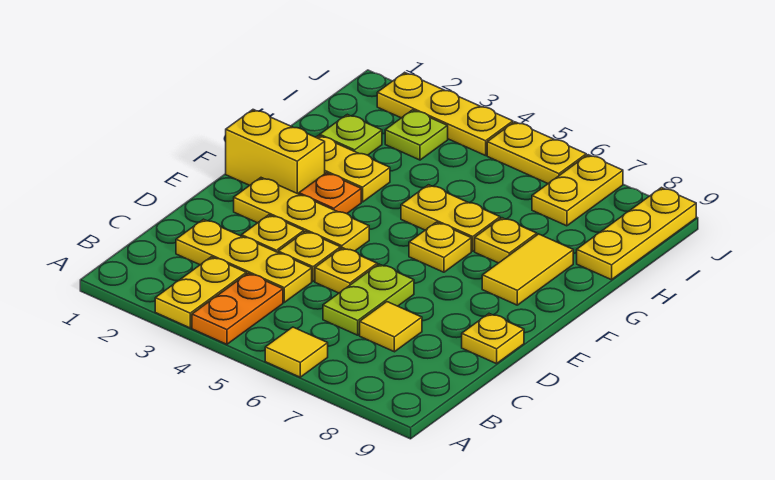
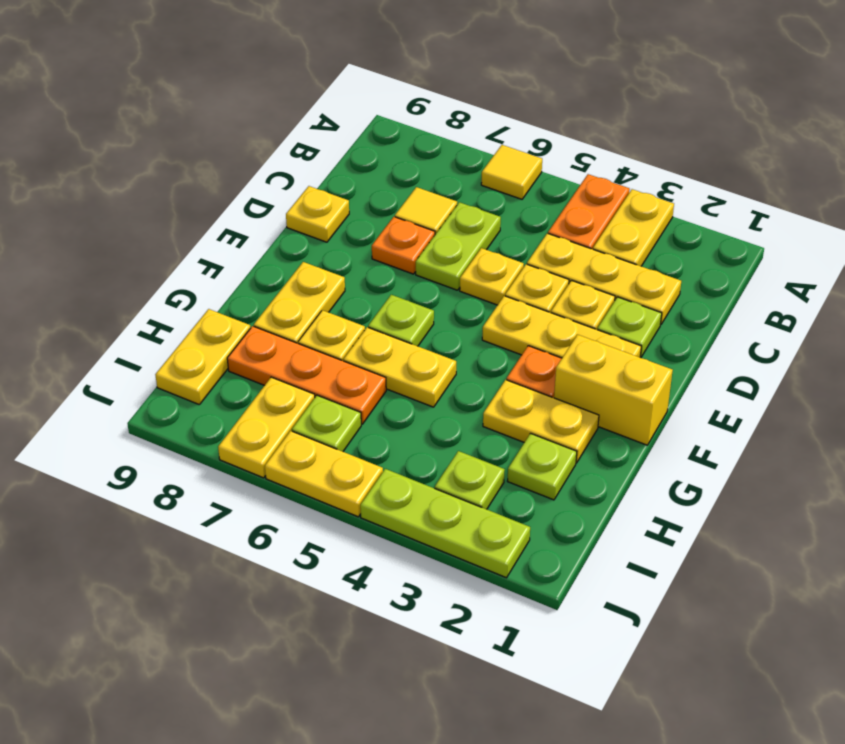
none -> lime 1x1 plate [597,297,662,358]
none -> orange 1x1 plate [372,217,435,274]
yellow 1x1 plate [409,222,471,272] -> lime 1x1 plate [368,295,434,346]
yellow 1x2 tile [482,234,573,305] -> yellow 1x2 plate [254,262,345,343]
none -> orange 1x3 plate [227,326,386,424]
yellow 1x3 plate [577,188,696,280] -> yellow 1x2 plate [155,309,251,404]
none -> lime 1x1 plate [292,395,361,452]
yellow 1x3 plate [377,72,513,156] -> lime 1x3 plate [360,469,530,578]

